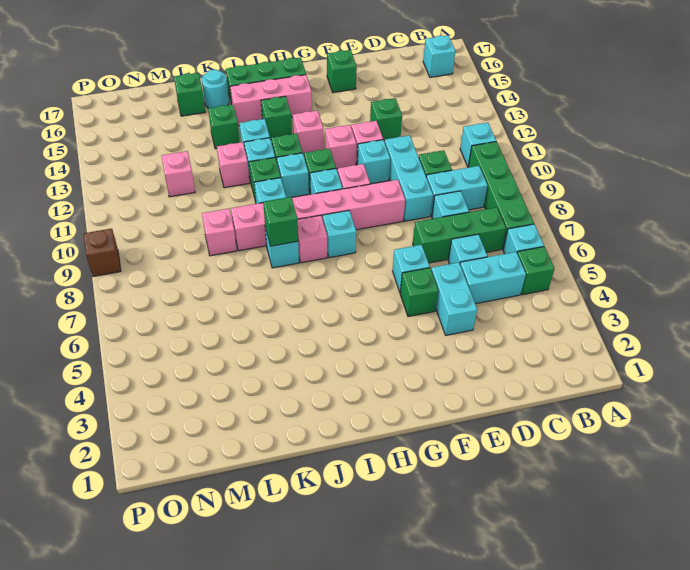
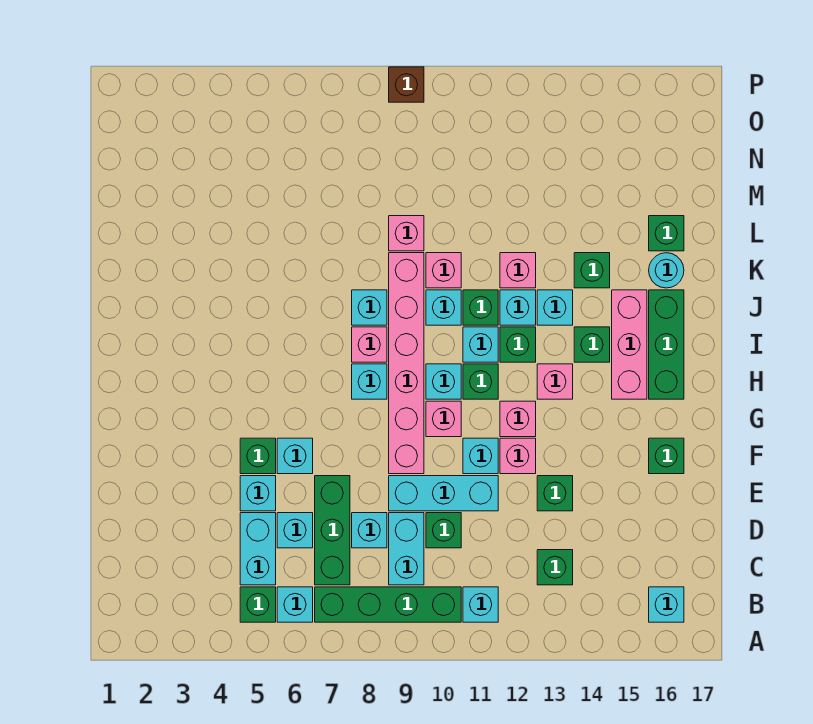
cyan 1x2 brick [431,262,477,335] -> cyan 1x1 brick [240,476,276,511]
green 1x1 brick [263,197,298,246] -> green 1x1 brick moved to [537,550,573,585]
pink 1x1 brick [161,151,195,197] -> pink 1x1 brick moved to [426,253,461,288]

